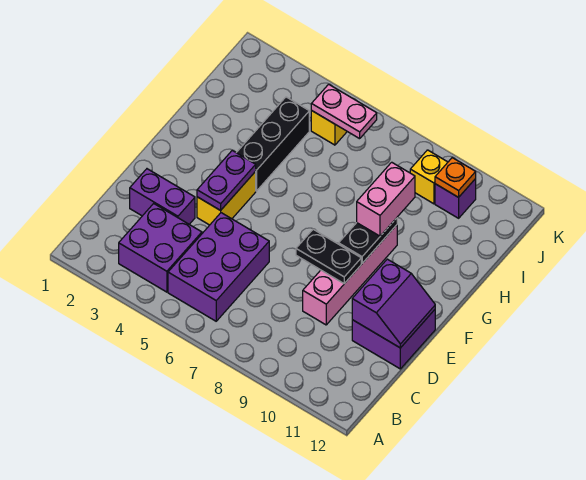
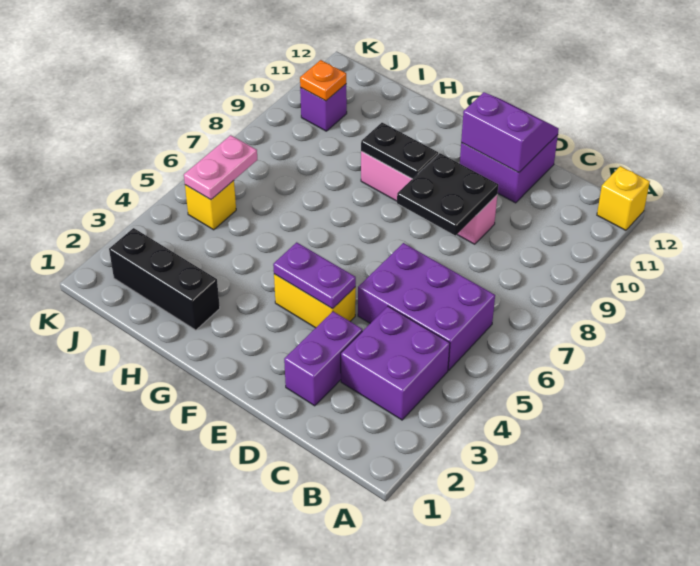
black 1x2 plate [296,229,361,284] -> black 2x2 plate [397,153,498,236]
black 1x3 brick [236,97,309,191] -> black 1x3 brick moved to [109,228,220,330]
pink 1x2 brick [357,162,415,236] -> none
yellow 1x1 brick [410,150,448,204] -> yellow 1x1 brick moved to [597,166,650,230]

